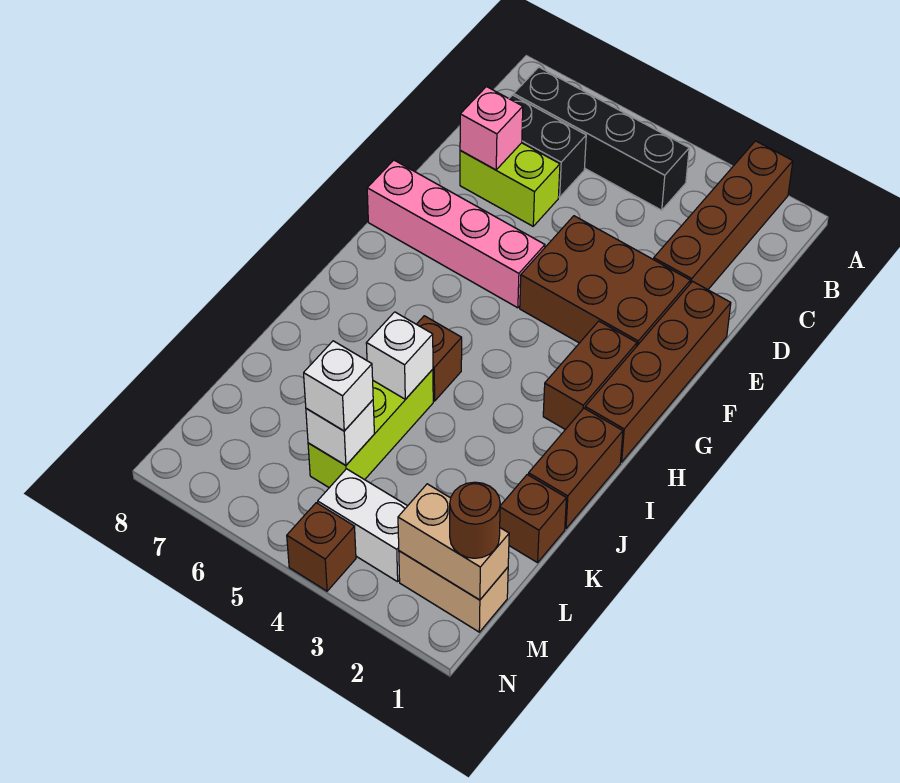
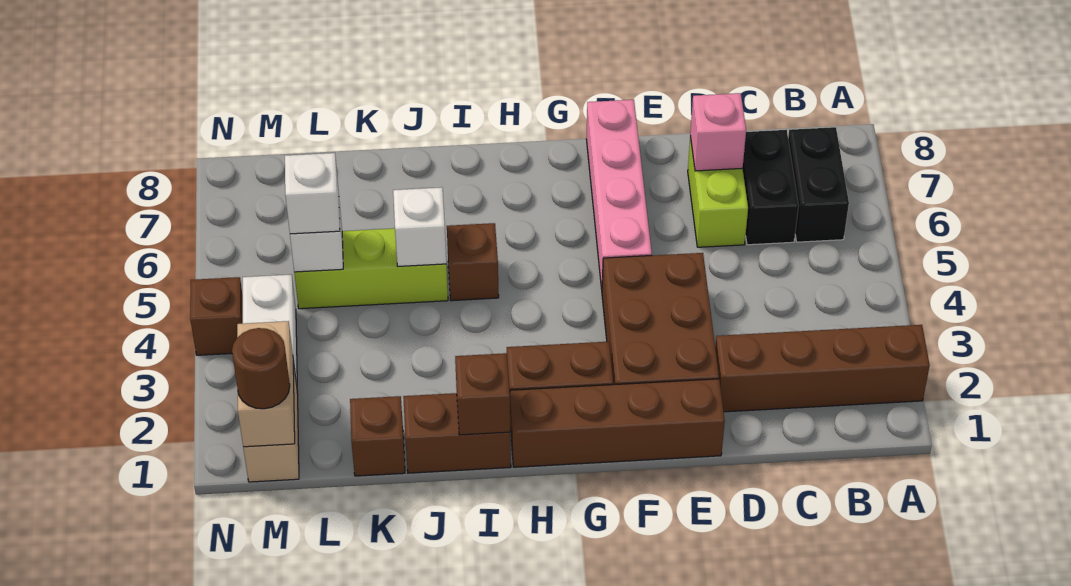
black 1x4 brick [514,67,689,210] -> black 1x2 brick [788,127,849,242]
none -> brown 1x1 brick [455,353,510,435]

